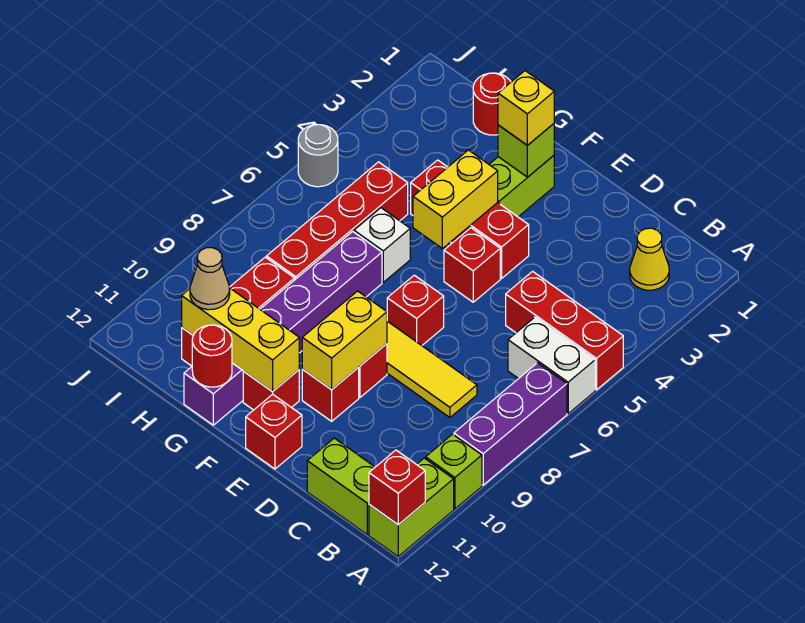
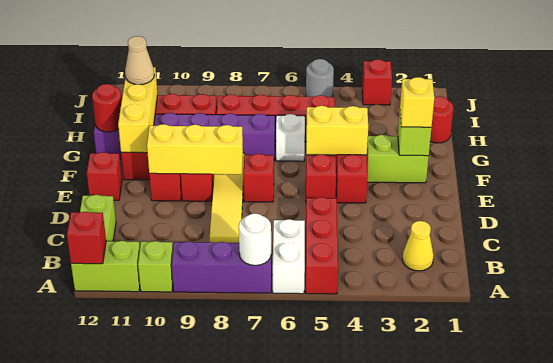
none -> white 1x1 round brick [239,213,271,265]
yellow 1x2 brick [302,291,387,390] -> yellow 1x3 brick [147,124,243,174]
none -> red 1x1 brick [362,59,392,105]

